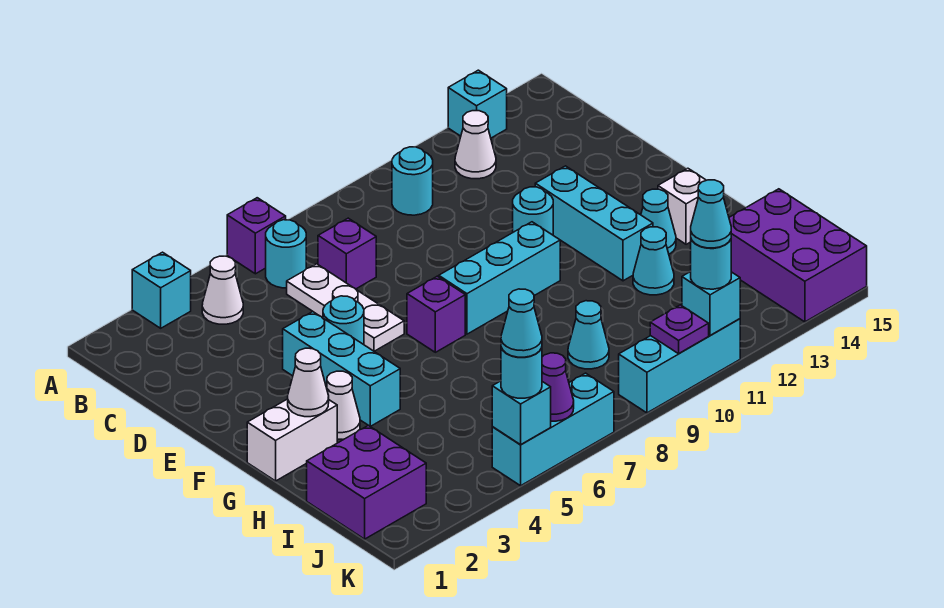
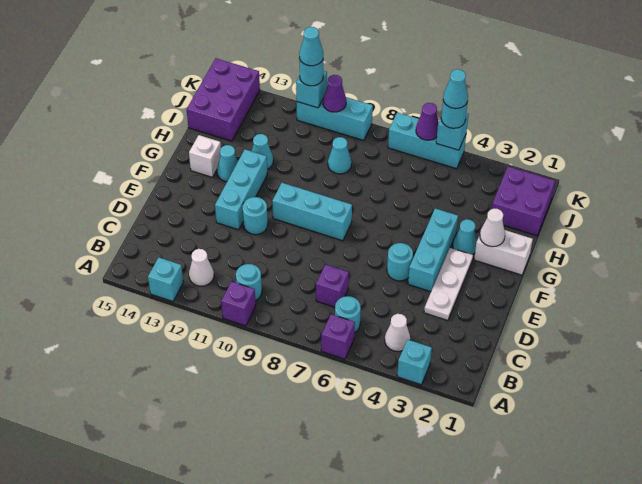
white 1x3 plate [287,264,404,351] -> white 1x3 plate moved to [424,248,473,321]
purple 1x1 brick [407,276,465,352] -> purple 1x1 brick moved to [221,281,256,326]
white 1x1 cone [327,371,360,439] -> cyan 1x1 cone [453,219,477,255]
purple 1x1 plate [650,305,709,354] -> purple 1x1 cone [323,75,346,112]

